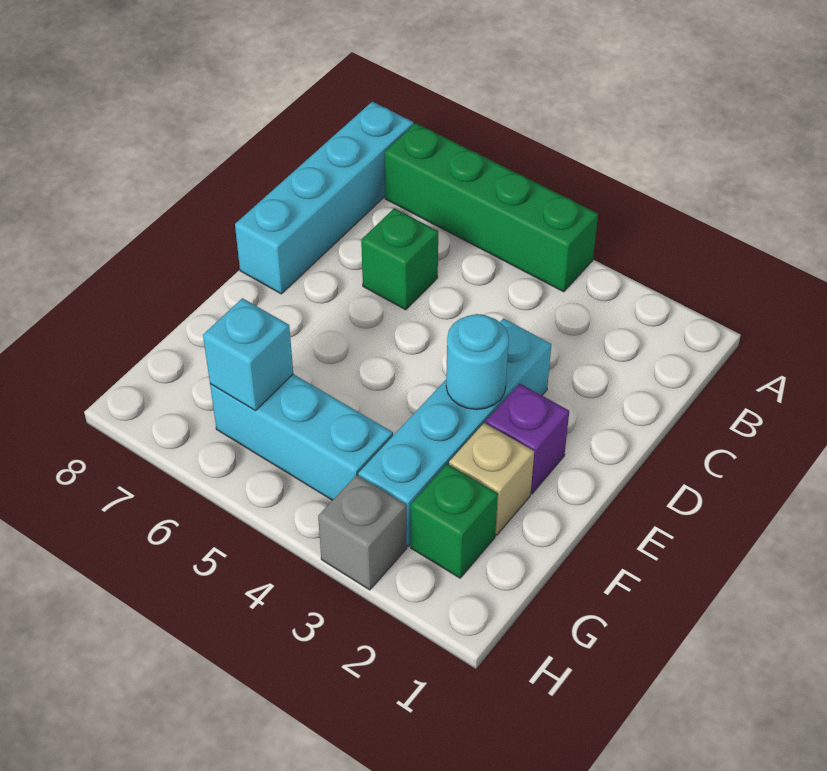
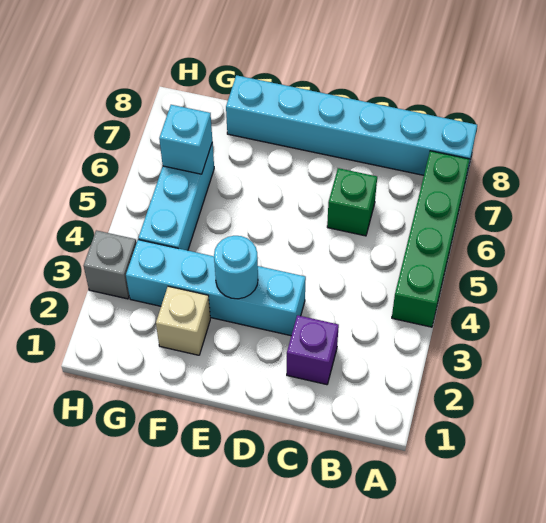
cyan 1x4 brick [235,102,414,294] -> cyan 1x6 brick [226,75,477,177]
purple 1x1 brick [486,384,569,494] -> purple 1x1 brick moved to [287,315,339,385]
green 1x1 brick [411,464,498,578] -> none

